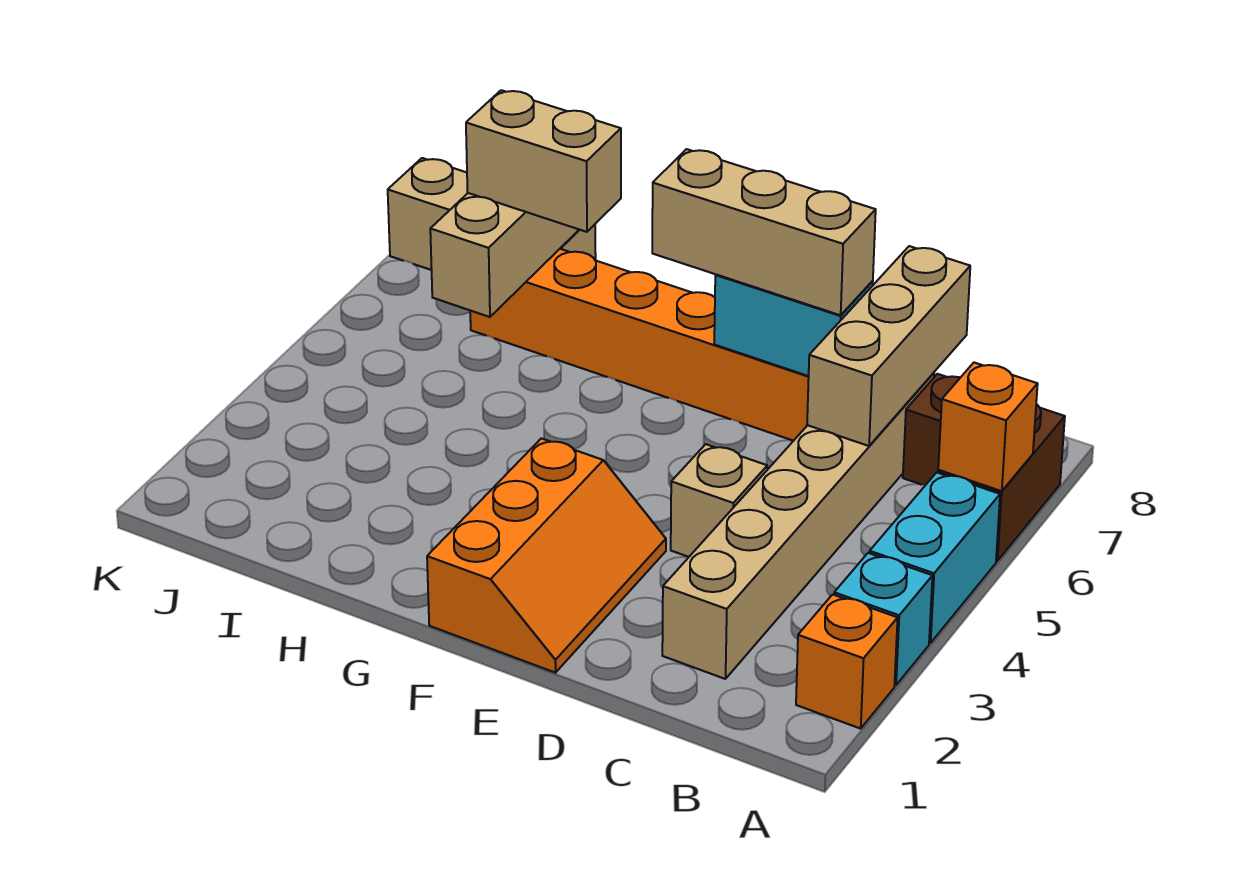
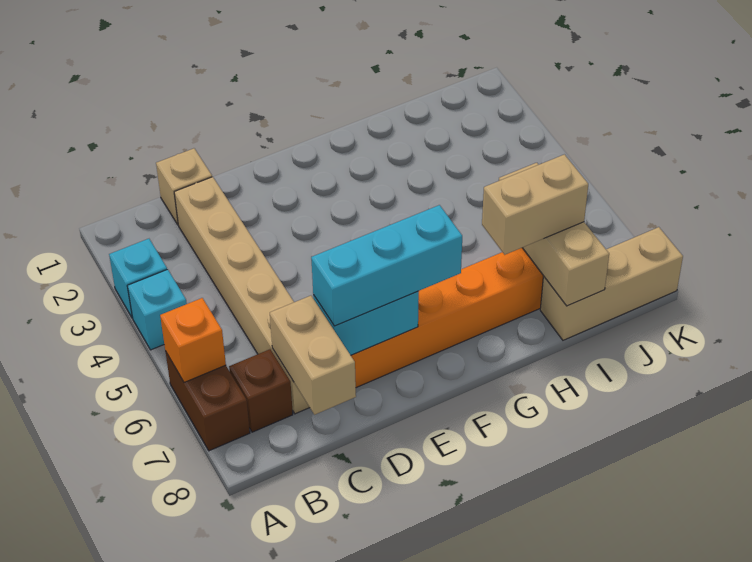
orange 1x1 brick [796,594,898,729] -> none
cyan 1x2 brick [870,472,1000,643] -> cyan 1x1 brick [127,269,187,350]
tan 1x3 brick [807,246,970,446] -> tan 1x2 brick [270,296,356,415]
tan 1x1 brick [671,444,767,557] -> tan 1x1 brick moved to [156,148,212,225]
tan 1x3 brick [652,149,876,315] -> cyan 1x3 brick [311,205,462,326]
orange 2x3 slope [427,438,666,673] -> none

